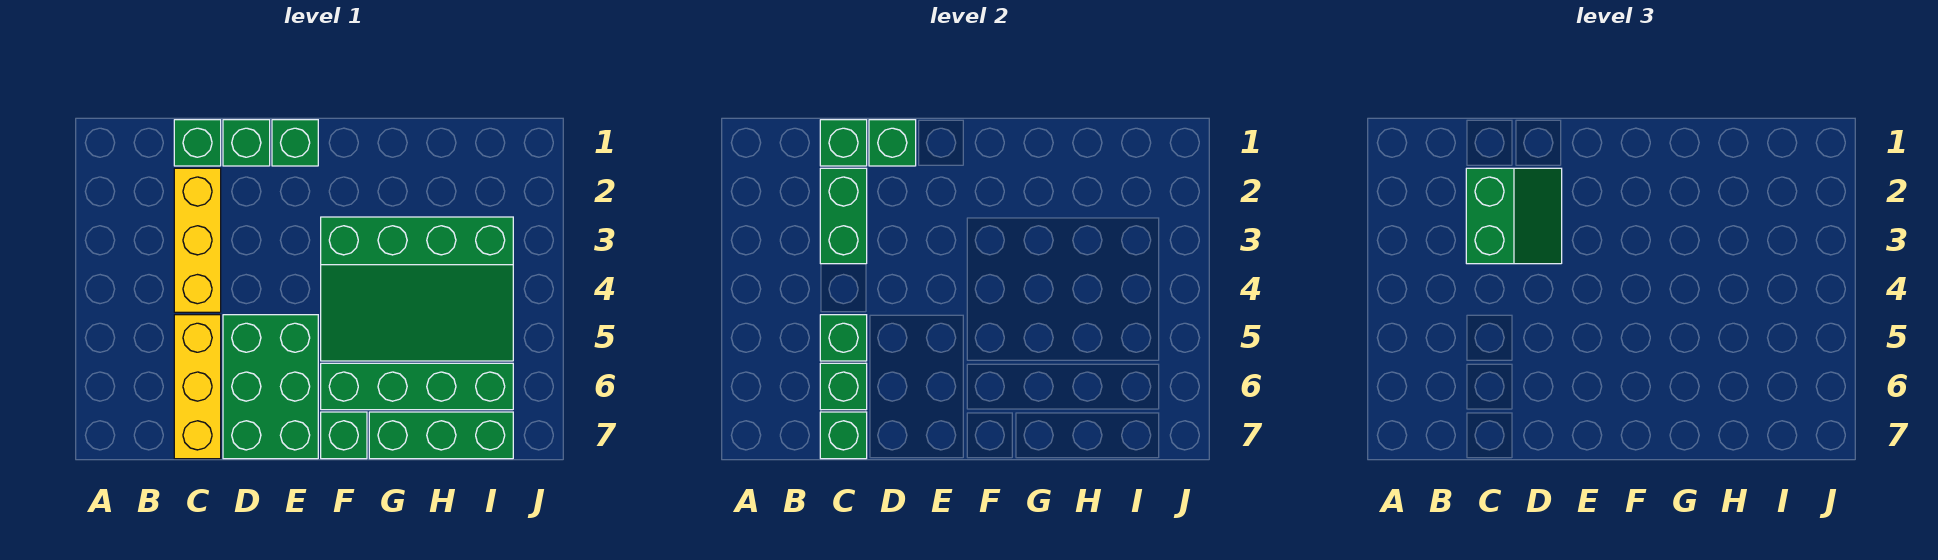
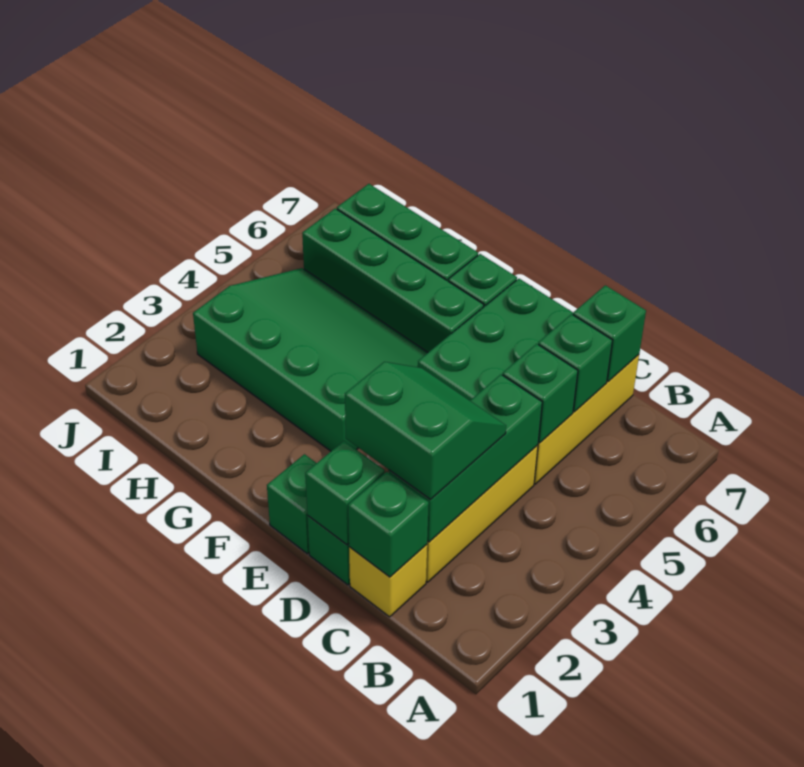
green 1x1 brick [174,120,221,166] -> yellow 1x1 brick [349,545,427,617]
green 1x2 brick [820,168,867,264] -> green 1x3 brick [389,375,542,542]
green 2x2 slope [1466,168,1562,264] -> green 2x2 slope turned to [345,362,506,499]

